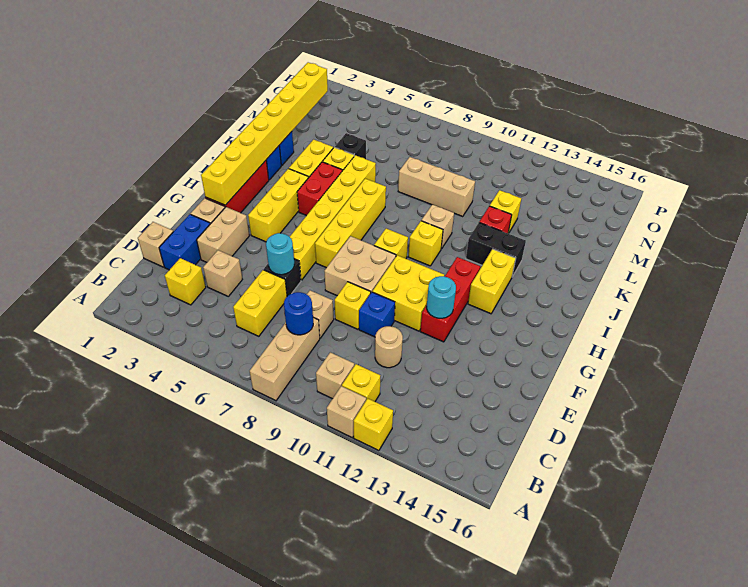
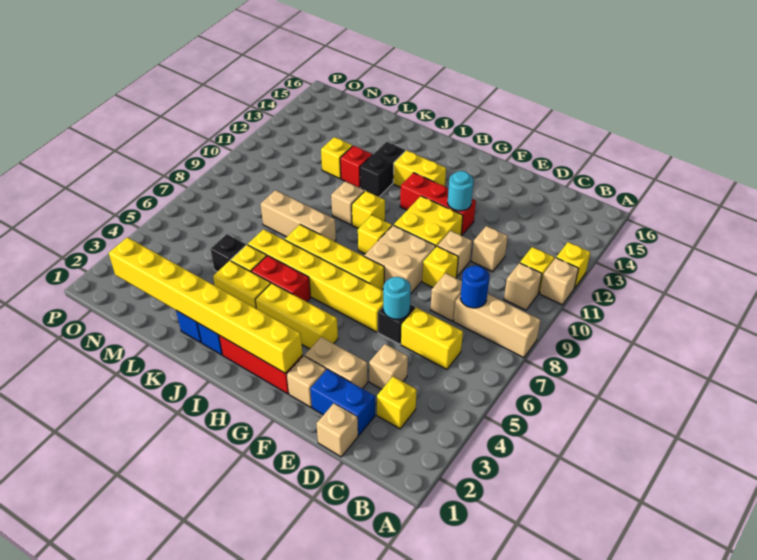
tan 1x1 round brick [375,326,403,368] -> tan 1x1 brick [472,226,508,272]
blue 1x1 brick [359,292,395,337] -> tan 1x1 brick [438,231,472,276]
tan 1x3 brick [398,157,475,216] -> tan 1x3 brick turned to [261,190,336,242]

